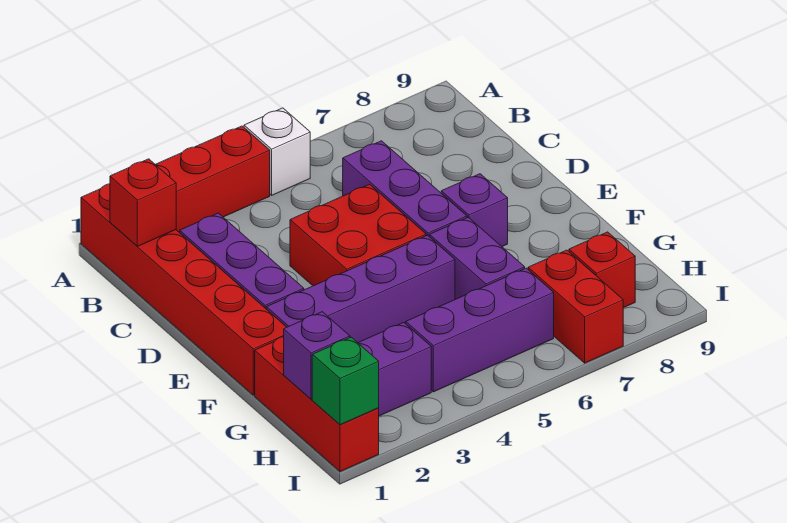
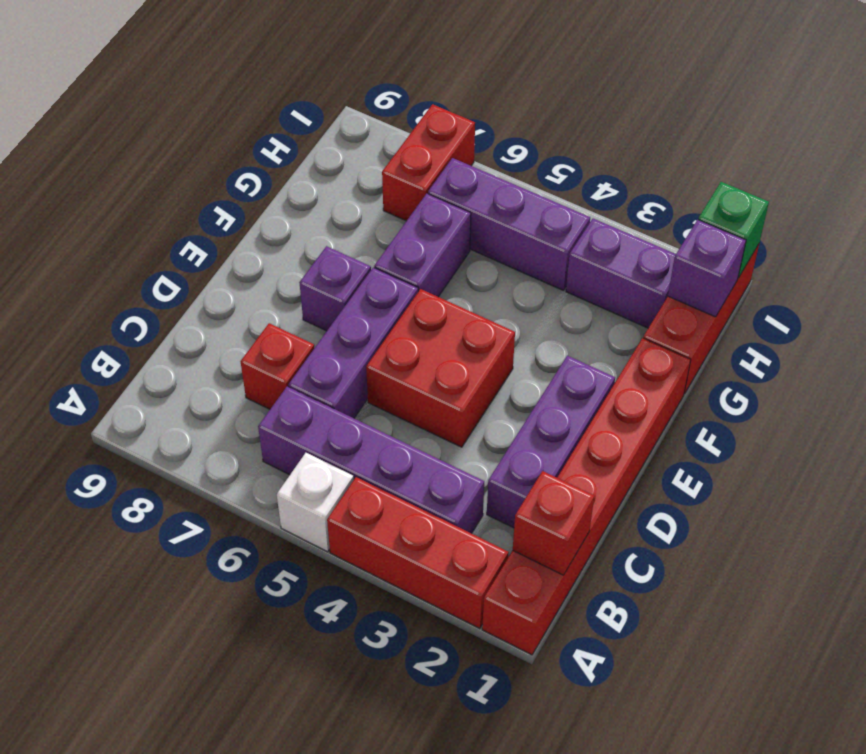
purple 1x4 brick [266,235,455,343] -> purple 1x4 brick moved to [258,387,484,534]
red 1x1 brick [569,232,635,308] -> red 1x1 brick moved to [241,323,314,409]

